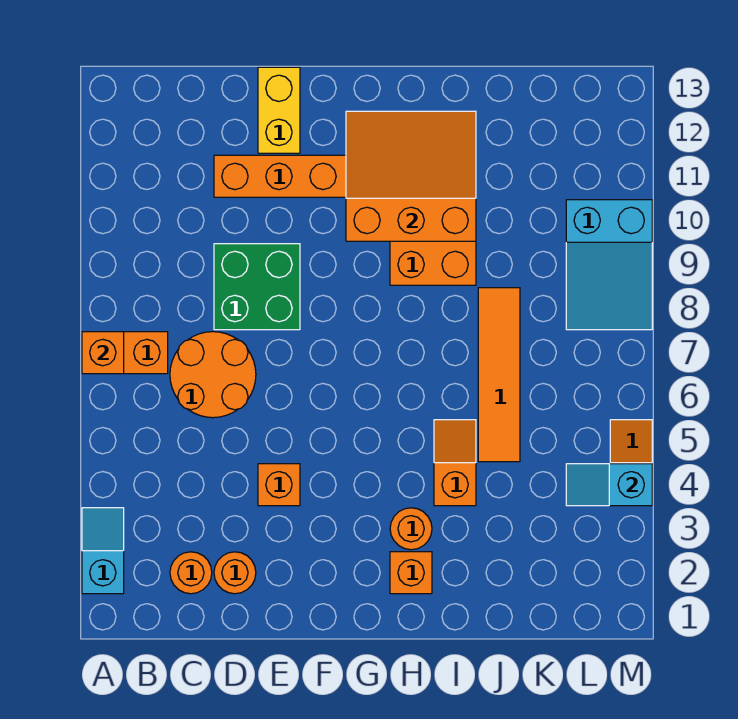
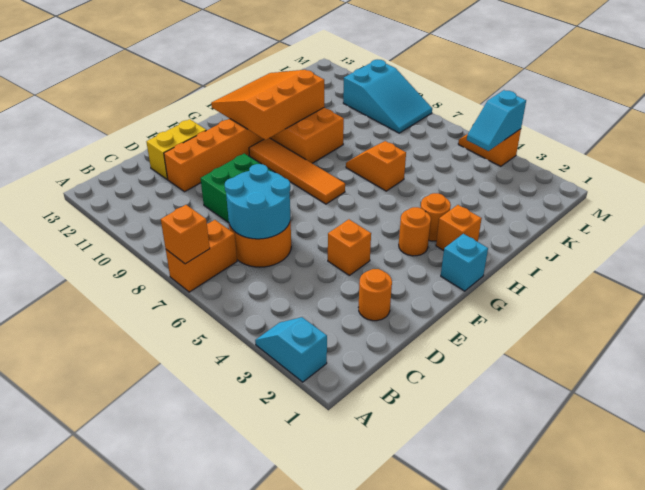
orange 1x1 round brick [170,552,212,594] -> orange 1x1 round brick moved to [399,207,431,256]
none -> cyan 2x2 round brick [225,164,290,239]
yellow 1x2 brick [258,67,300,153] -> yellow 1x2 brick turned to [147,119,206,179]
none -> cyan 1x1 brick [441,234,488,291]
orange 1x2 slope [434,420,476,506] -> orange 1x2 slope moved to [346,141,406,191]
orange 1x4 tile [478,288,520,462] -> orange 1x4 tile moved to [249,138,345,204]

